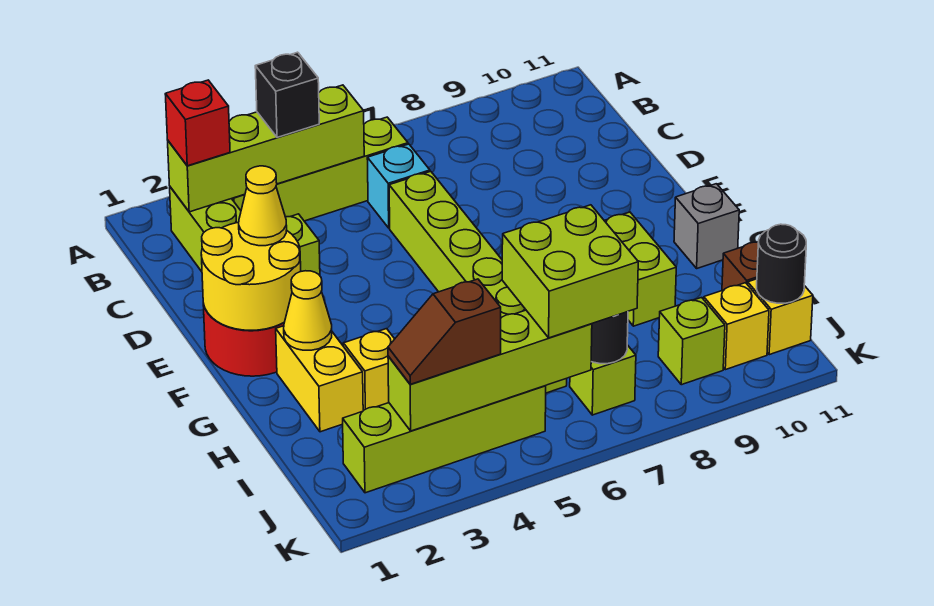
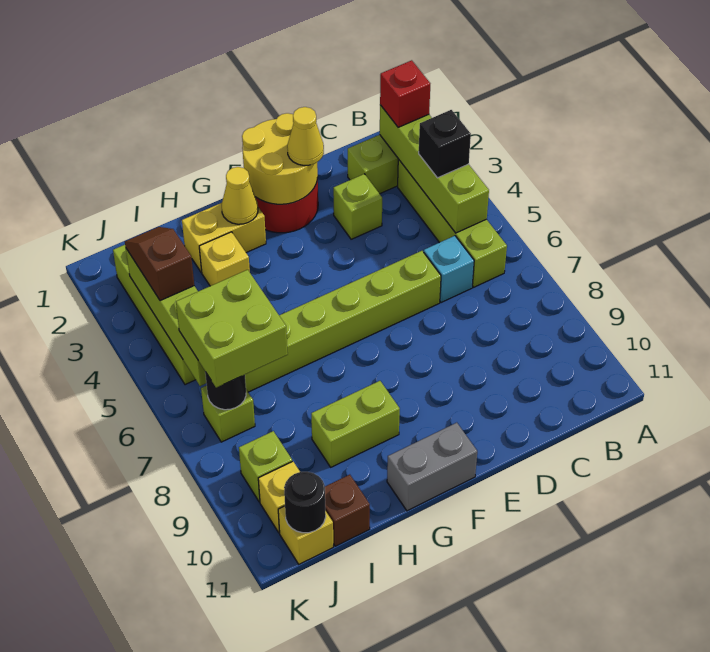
grey 1x1 brick [674,184,739,268] -> grey 1x2 brick [387,423,477,511]

